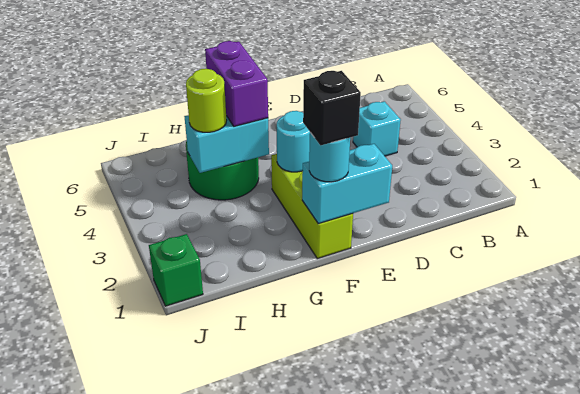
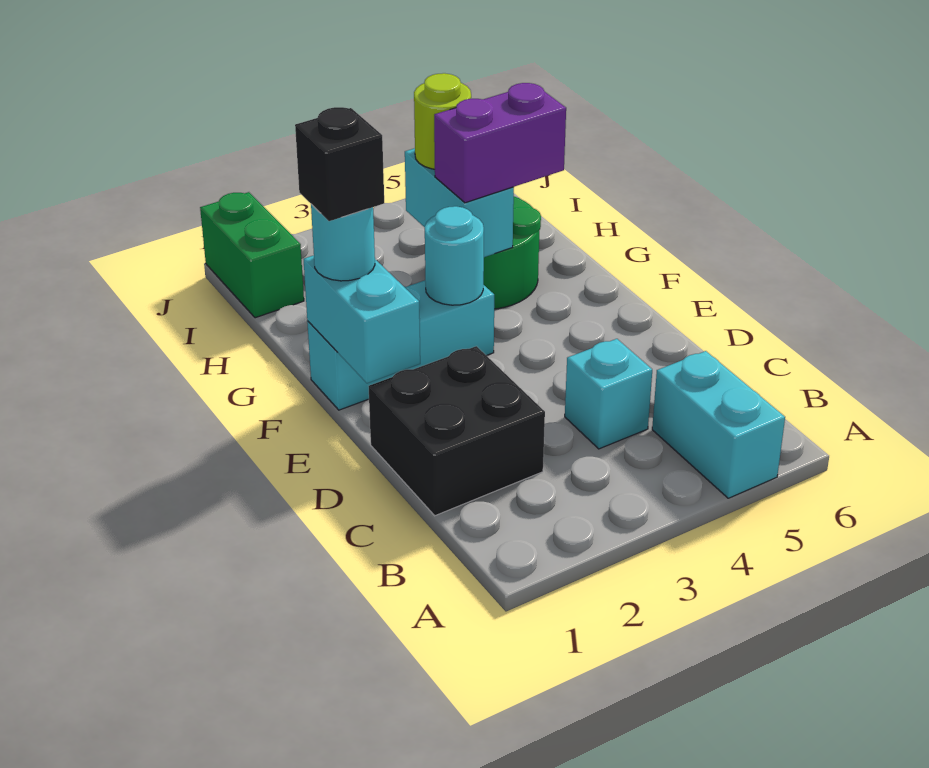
none -> cyan 1x2 brick [652,351,785,498]
none -> black 2x2 brick [369,346,545,516]
lime 1x3 brick [271,154,353,259] -> cyan 1x3 brick [307,280,494,410]
green 1x1 brick [149,234,203,306] -> green 1x2 brick [200,192,304,318]

